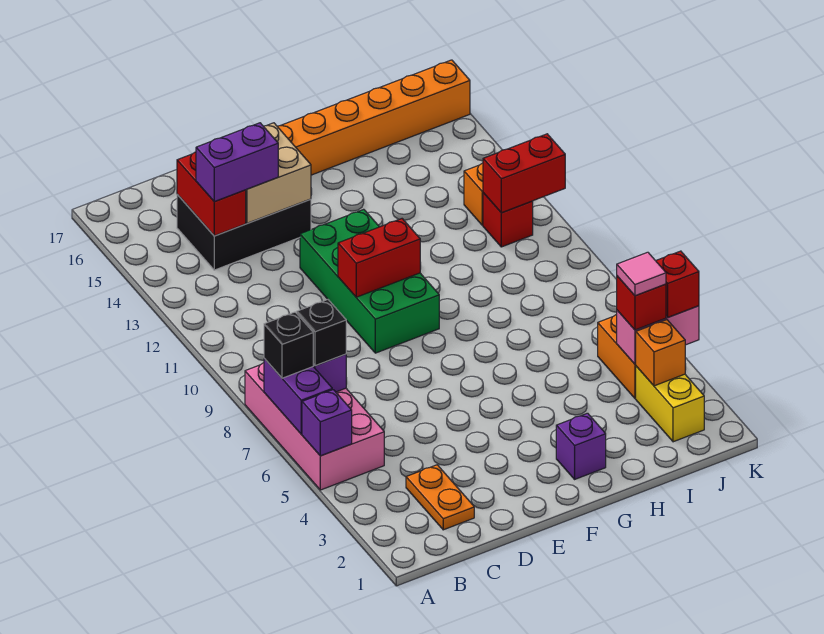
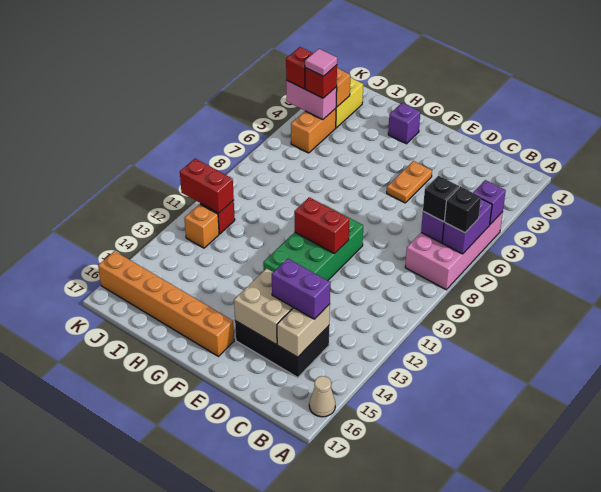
none -> tan 1x1 cone [309,376,335,417]
orange 1x2 plate [406,465,474,530] -> orange 1x2 plate moved to [387,161,432,203]
red 1x2 brick [177,152,246,236] -> tan 1x2 brick [277,304,330,357]

